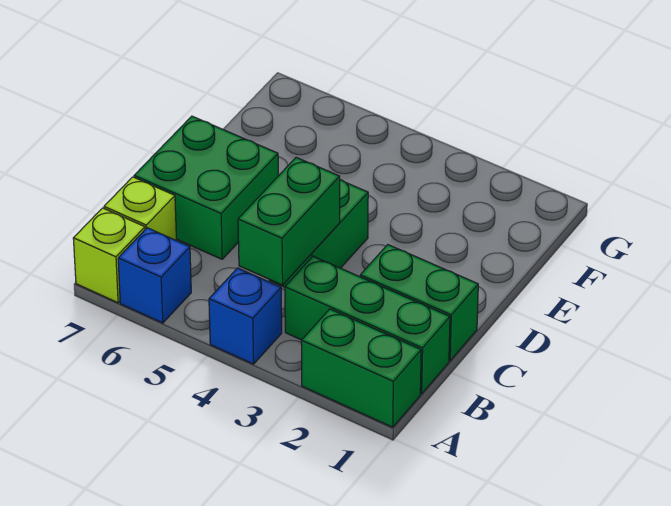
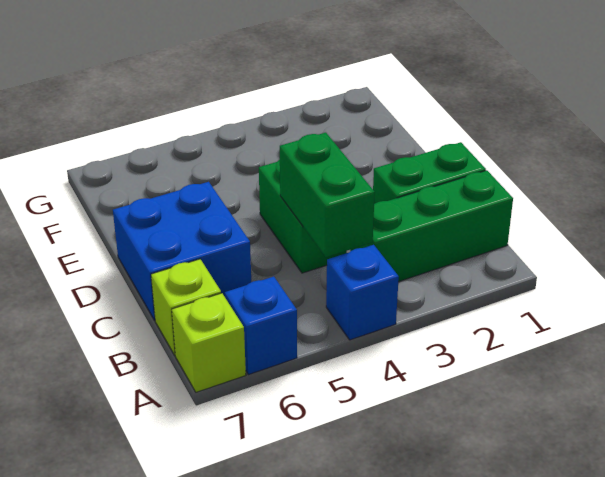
green 1x2 brick [301,309,421,427] -> none
green 2x2 brick [134,116,278,259] -> blue 2x2 brick [113,182,251,320]

